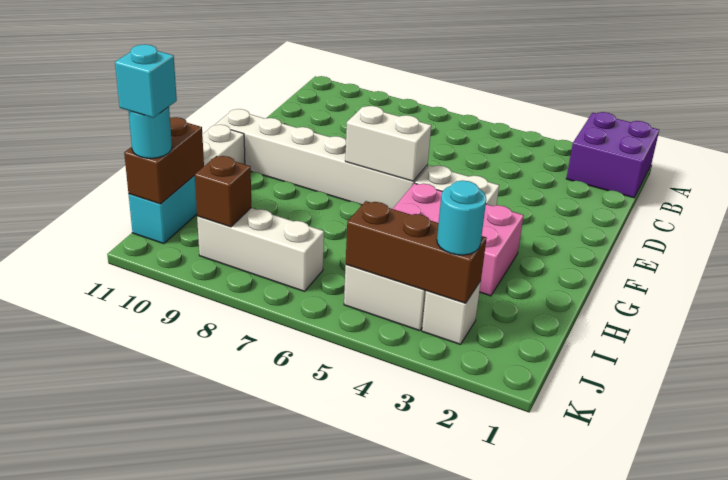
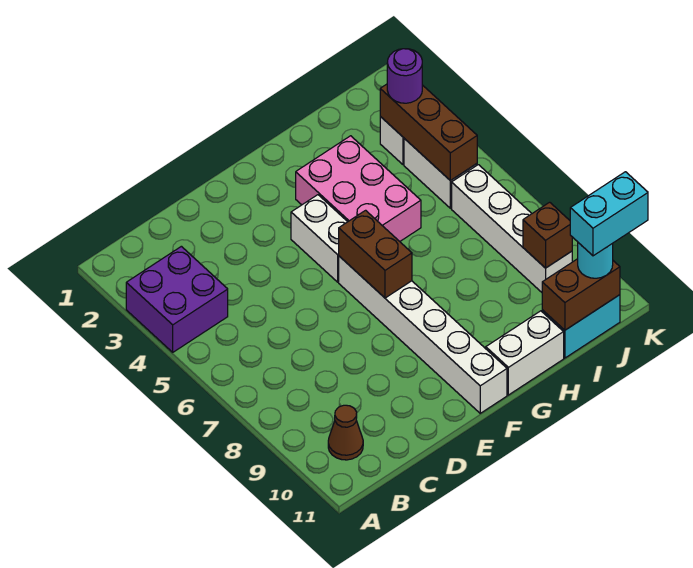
purple 2x2 brick [566,112,659,198] -> purple 2x2 brick moved to [126,246,228,352]
none -> brown 1x1 cone [328,405,363,460]
white 1x2 brick [345,106,431,181] -> brown 1x2 brick [339,210,412,298]
cyan 1x1 round brick [437,180,486,255] -> purple 1x1 round brick [387,49,422,103]
white 1x3 brick [197,208,324,291] -> white 1x4 brick [452,165,572,292]
cyan 1x1 brick [115,44,177,118] -> cyan 1x2 brick [570,172,648,256]

